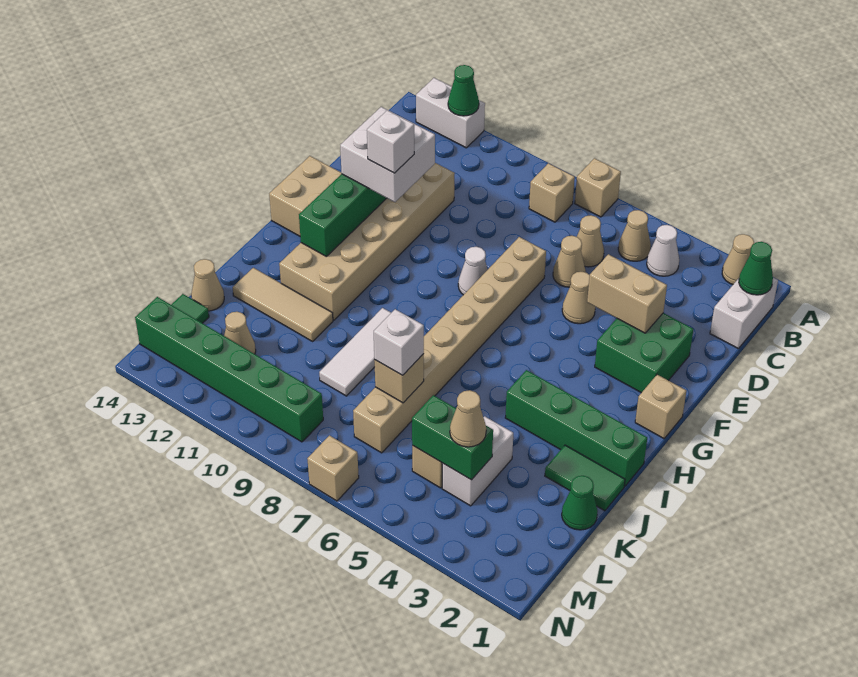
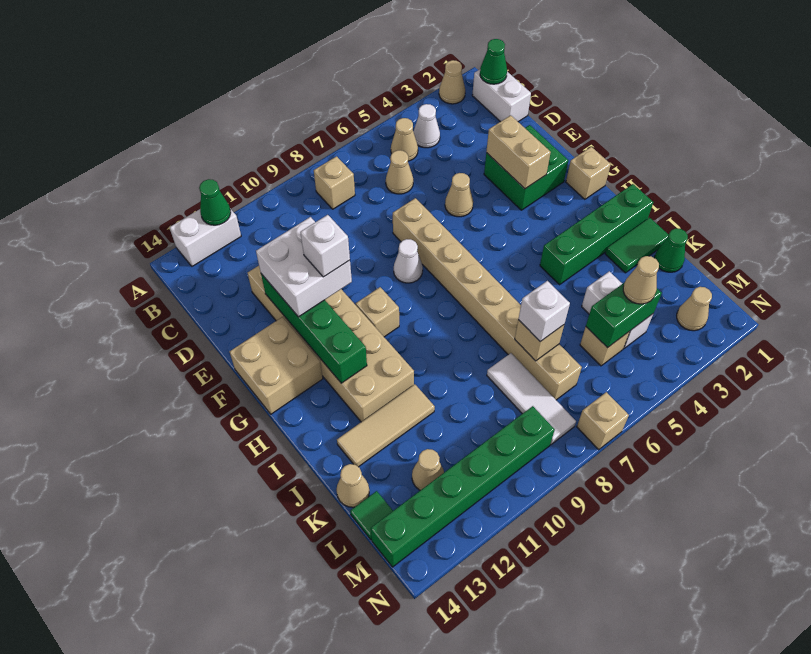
tan 1x1 brick [575,158,621,217] -> tan 1x1 brick moved to [356,287,399,337]
tan 1x1 cone [553,236,586,287] -> tan 1x1 cone moved to [677,287,712,331]
tan 1x2 brick [587,254,667,333] -> tan 1x2 brick turned to [486,115,551,189]
white 1x3 tile [319,308,391,396] -> white 1x3 tile moved to [487,353,576,444]

